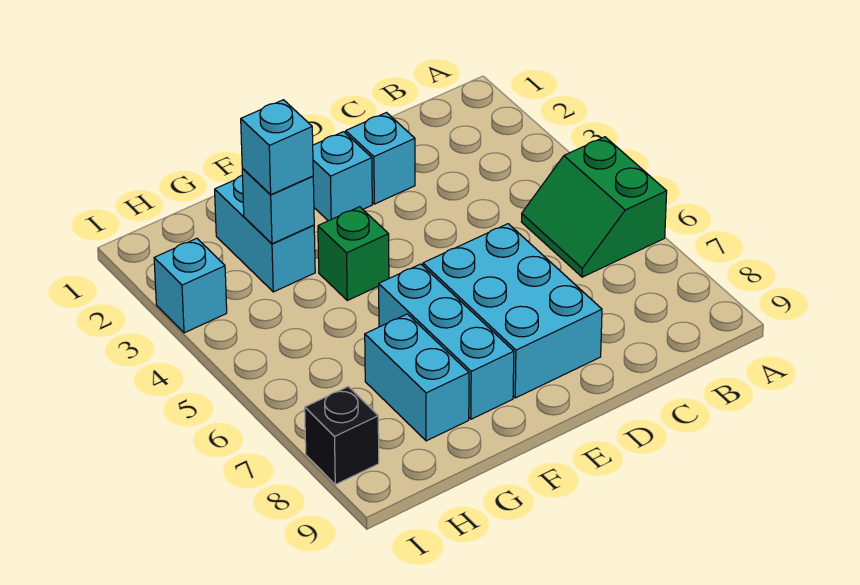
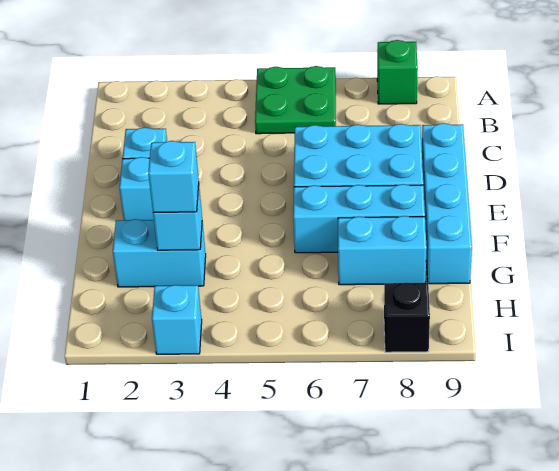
green 2x2 slope [521,137,667,277] -> green 2x2 plate [255,66,336,134]
none -> cyan 1x4 brick [422,123,472,284]
green 1x1 brick [318,207,389,300] -> green 1x1 brick moved to [377,40,418,104]

